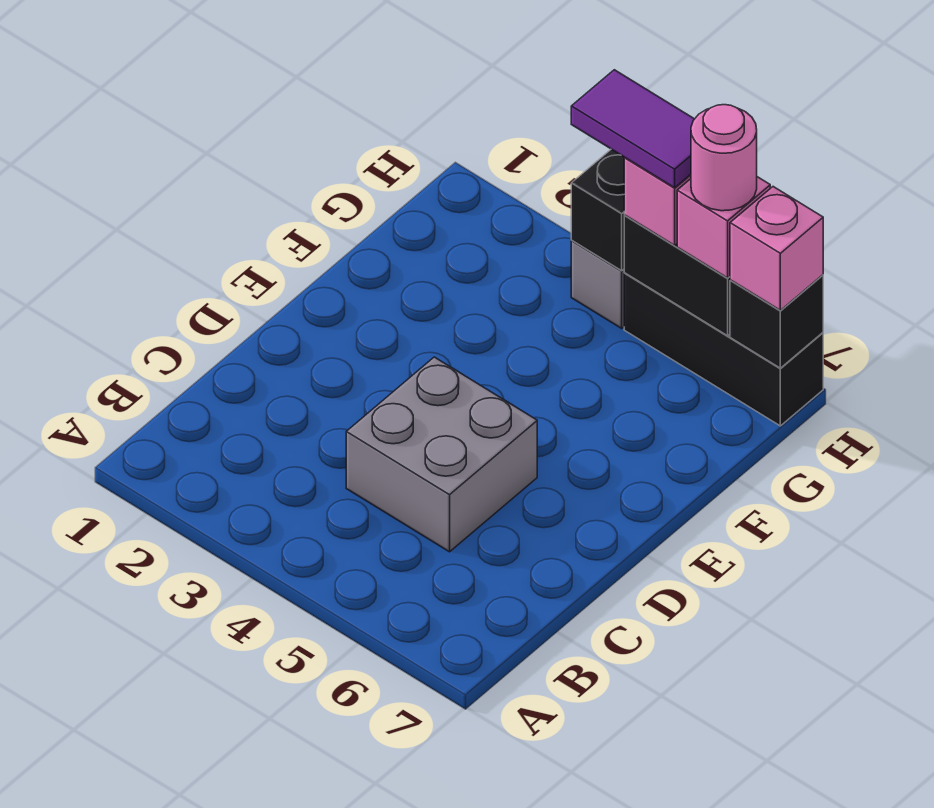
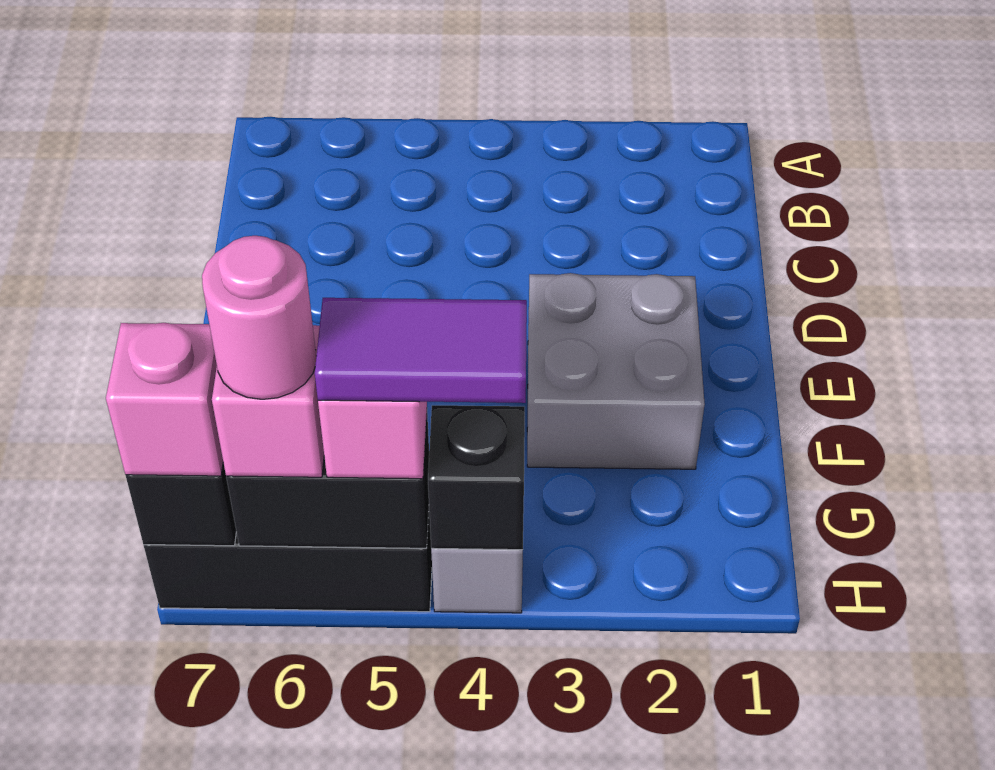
grey 2x2 brick [346,357,537,552] -> grey 2x2 brick moved to [527,273,705,469]

